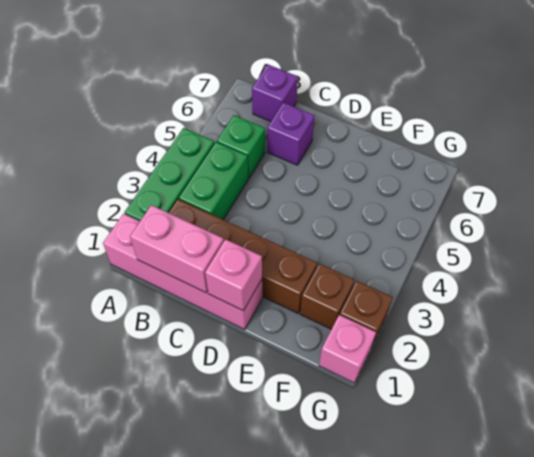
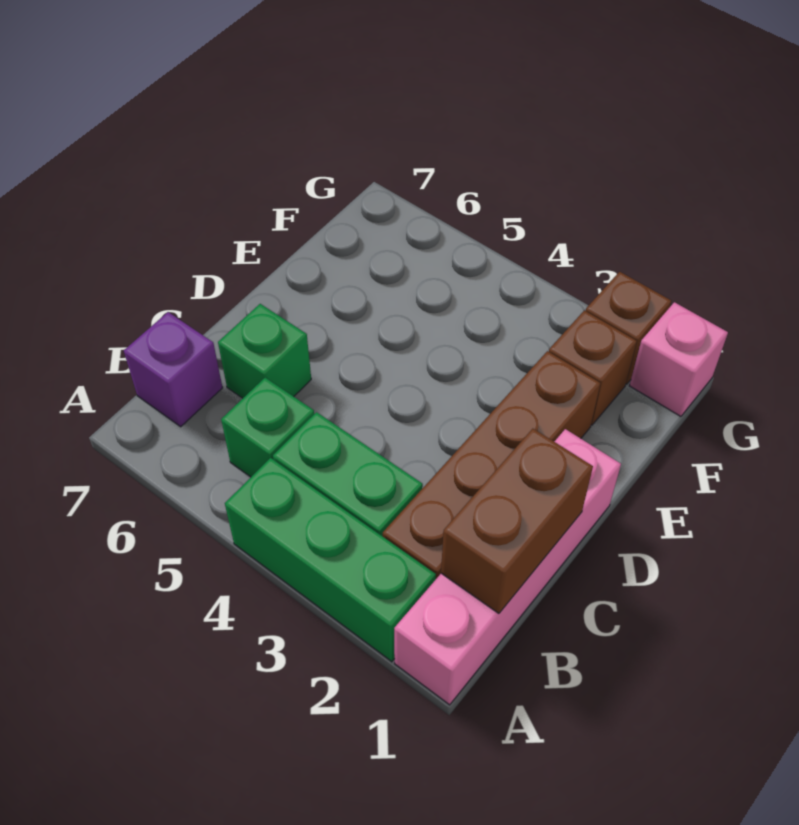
pink 1x2 brick [130,205,224,293] -> brown 1x2 brick [441,429,593,613]
purple 1x1 brick [267,103,315,165] -> green 1x1 brick [218,304,311,398]
pink 1x1 brick [205,239,262,311] -> none

